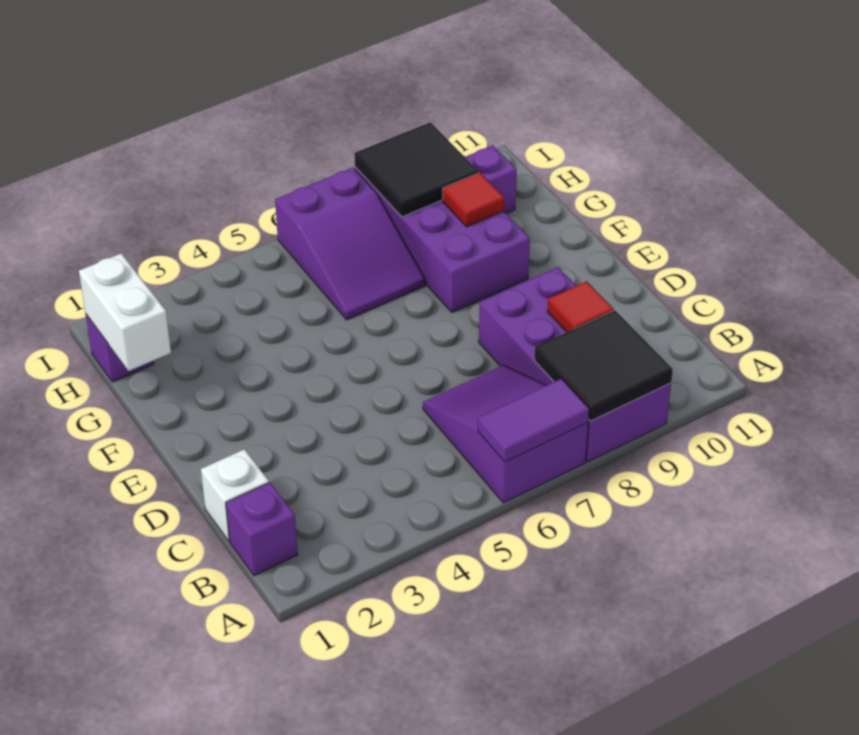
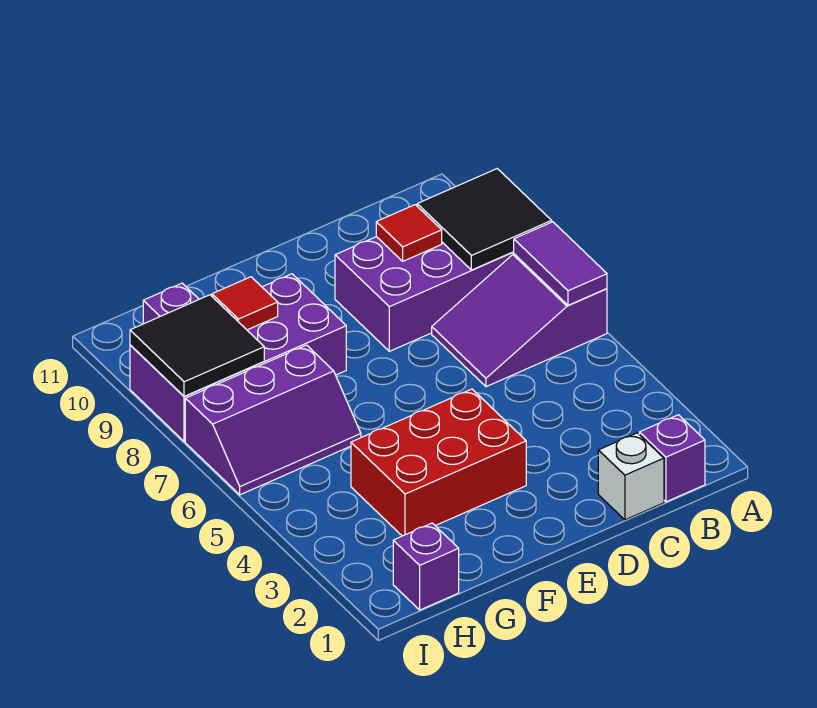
none -> red 2x3 brick [351,389,526,536]
white 1x2 brick [79,254,171,371] -> none
purple 2x3 slope [275,168,425,320] -> purple 2x3 slope turned to [185,345,361,495]

